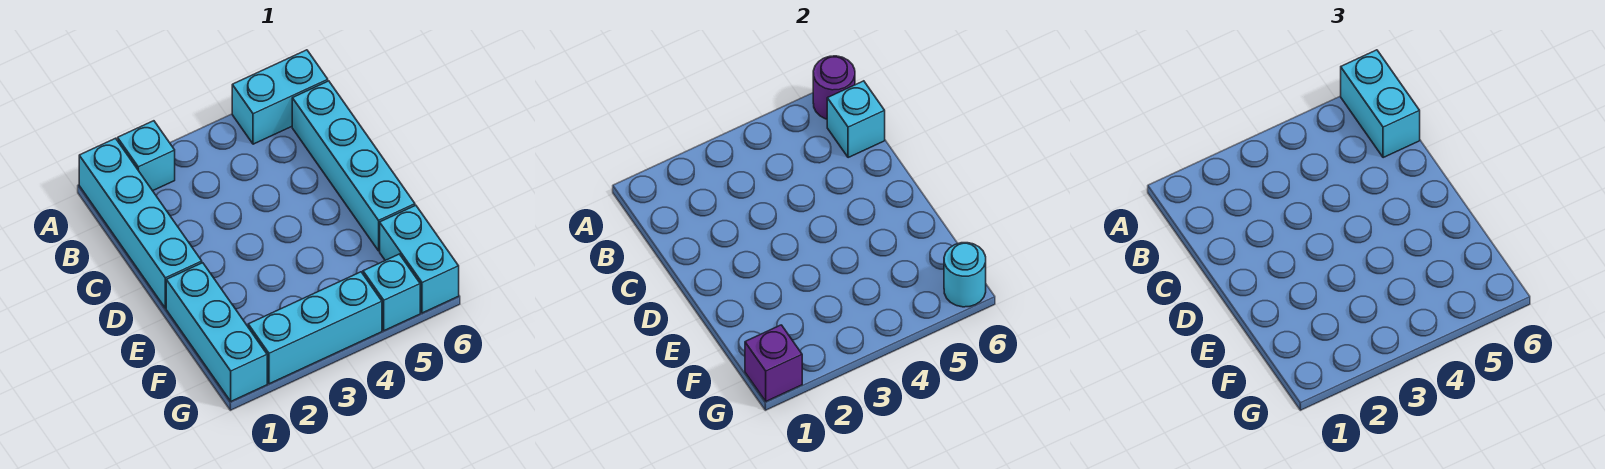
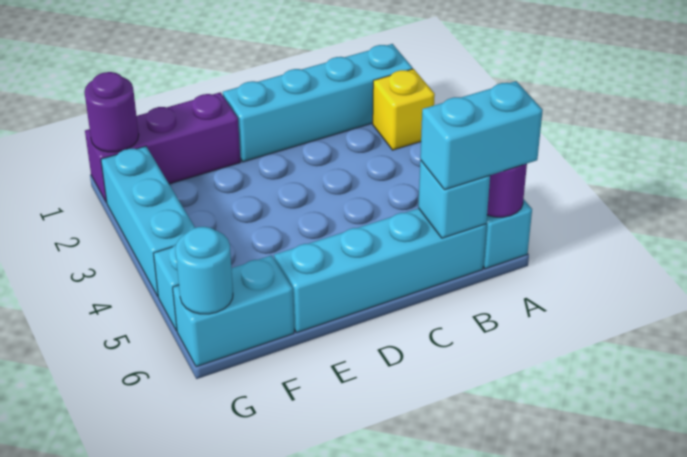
cyan 1x1 brick [118,121,175,191] -> yellow 1x1 brick [373,69,435,150]
cyan 1x3 brick [166,263,267,401] -> purple 1x3 brick [85,92,241,203]
purple 1x1 brick [745,325,802,401] -> purple 1x1 round brick [84,72,139,152]

